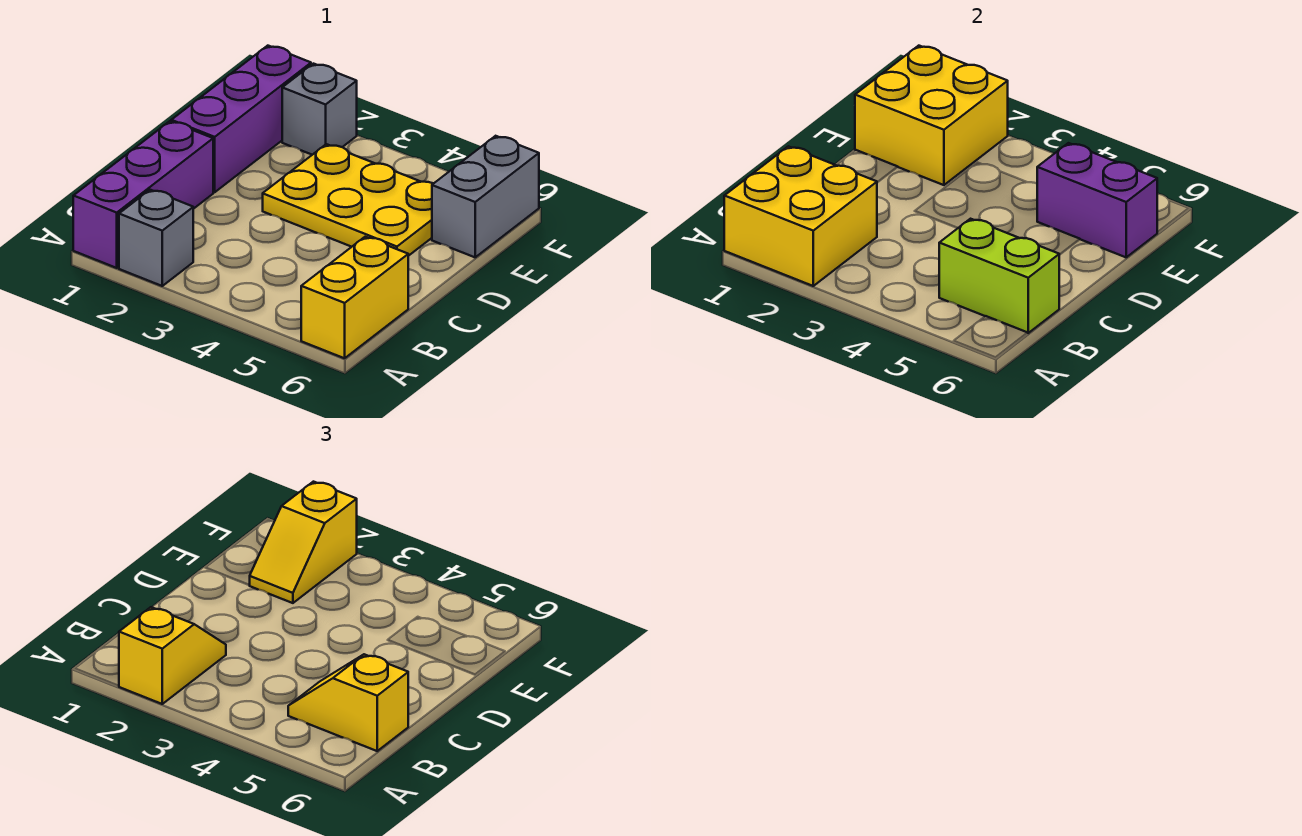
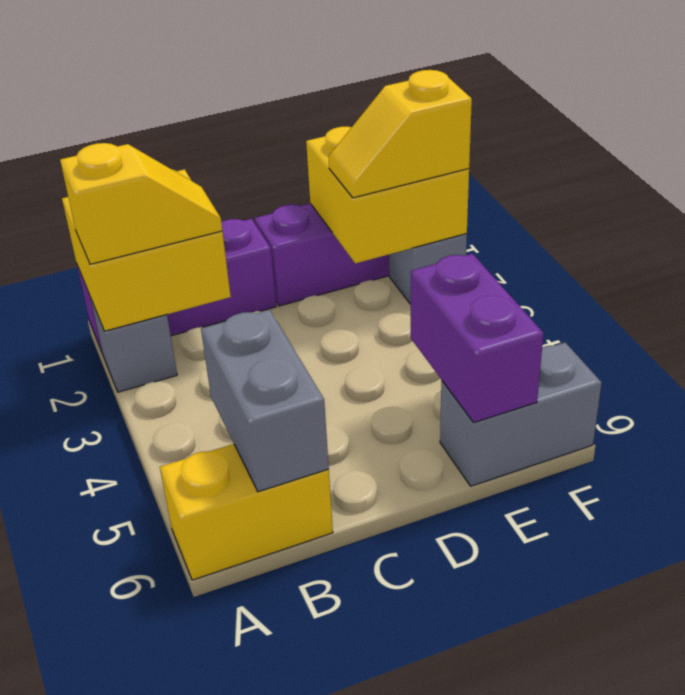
lime 1x2 brick [939,219,1059,333] -> grey 1x2 brick [201,310,329,492]
yellow 1x2 slope [288,654,408,751] -> none
yellow 2x3 plate [263,144,434,256] -> none

